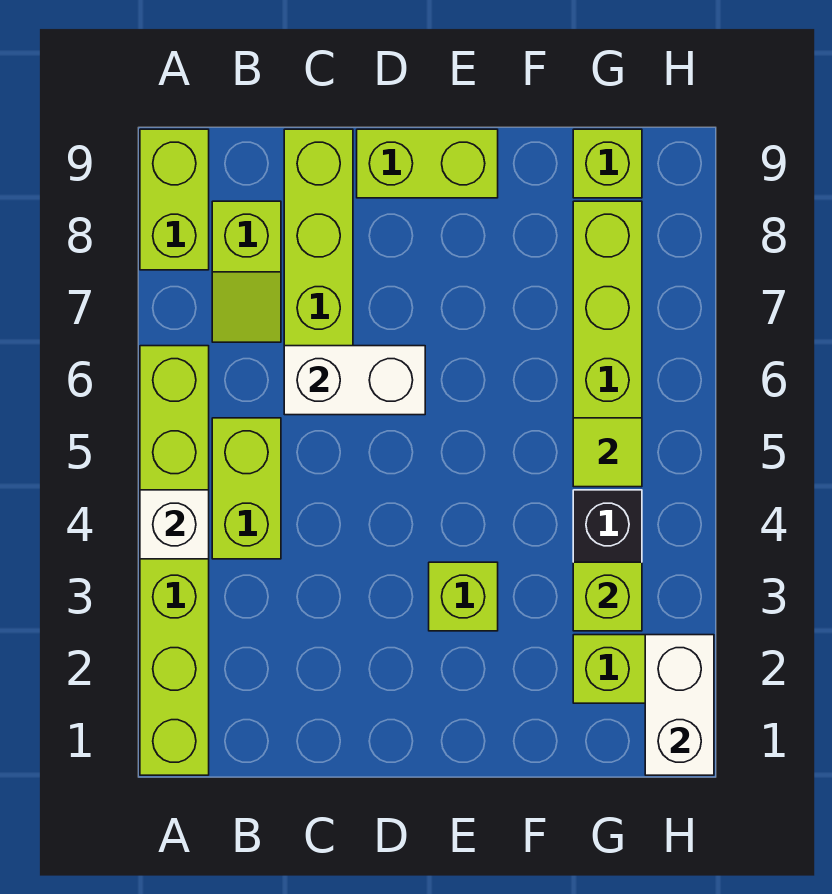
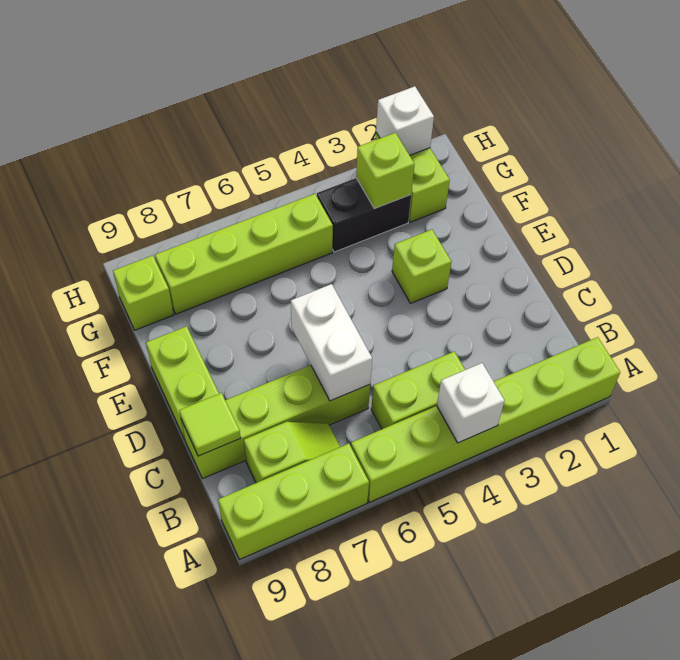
lime 1x2 brick [140,129,209,270] -> lime 1x3 brick [218,444,369,560]
lime 1x1 tile [573,418,642,487] -> lime 1x1 tile moved to [179,393,241,456]
white 1x2 brick [645,635,714,775] -> white 1x1 brick [376,86,434,155]

